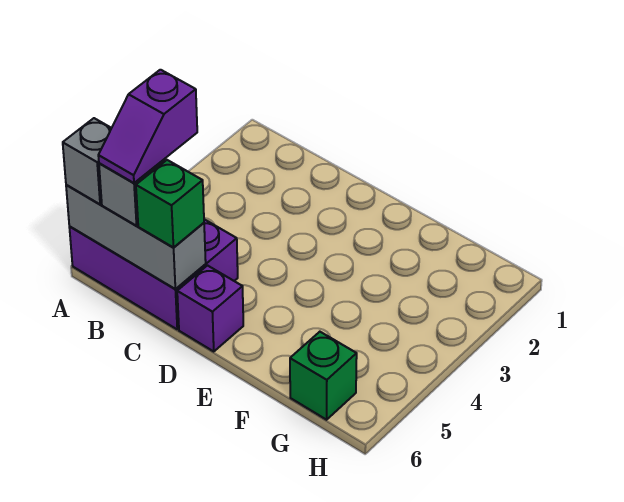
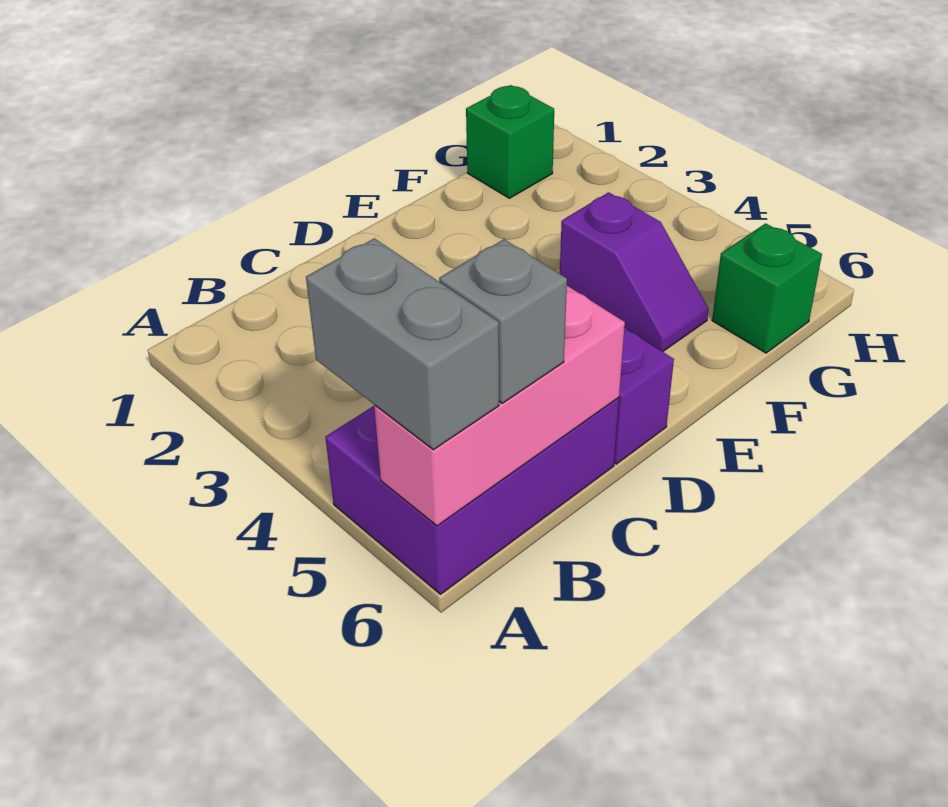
grey 1x3 brick [66,185,206,289] -> pink 1x3 brick [374,286,625,526]
grey 1x1 brick [63,118,111,204] -> grey 1x2 brick [306,238,499,450]
purple 1x2 slope [98,70,197,183] -> purple 1x2 slope moved to [560,192,709,352]
green 1x1 brick [136,160,204,248] -> green 1x1 brick moved to [466,85,554,198]

